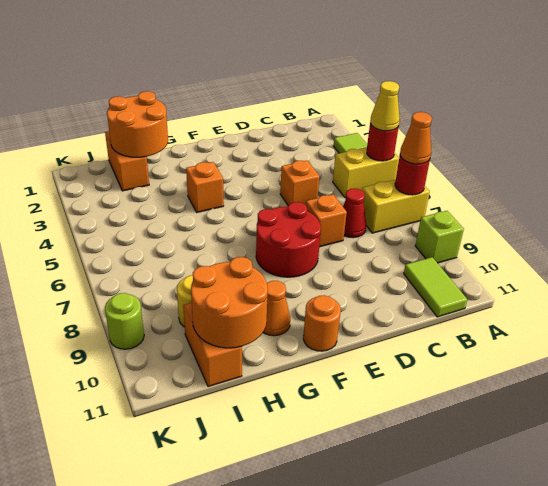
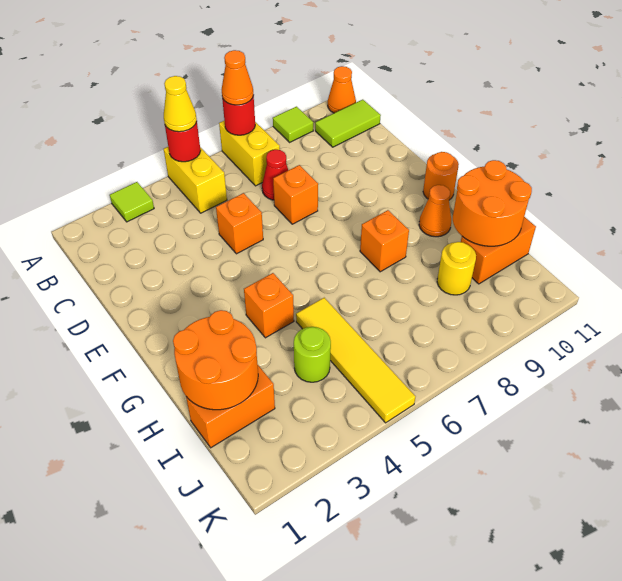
lime 1x1 brick [415,211,464,263] -> lime 1x1 tile [273,107,313,142]
none -> orange 1x1 cone [328,66,356,113]
red 2x2 round brick [256,202,321,277] -> none
none -> orange 1x1 brick [360,210,409,272]
none -> yellow 1x4 tile [296,298,415,423]
lime 1x1 round brick [105,293,144,349] -> lime 1x1 round brick moved to [294,327,331,382]

